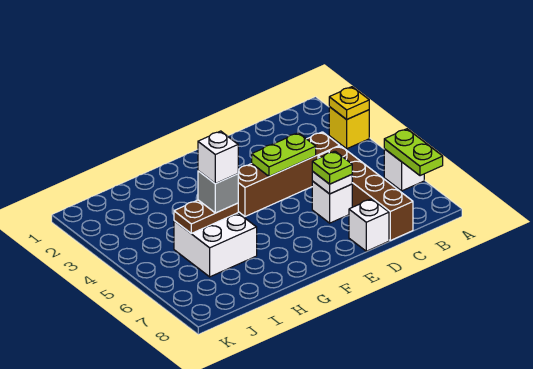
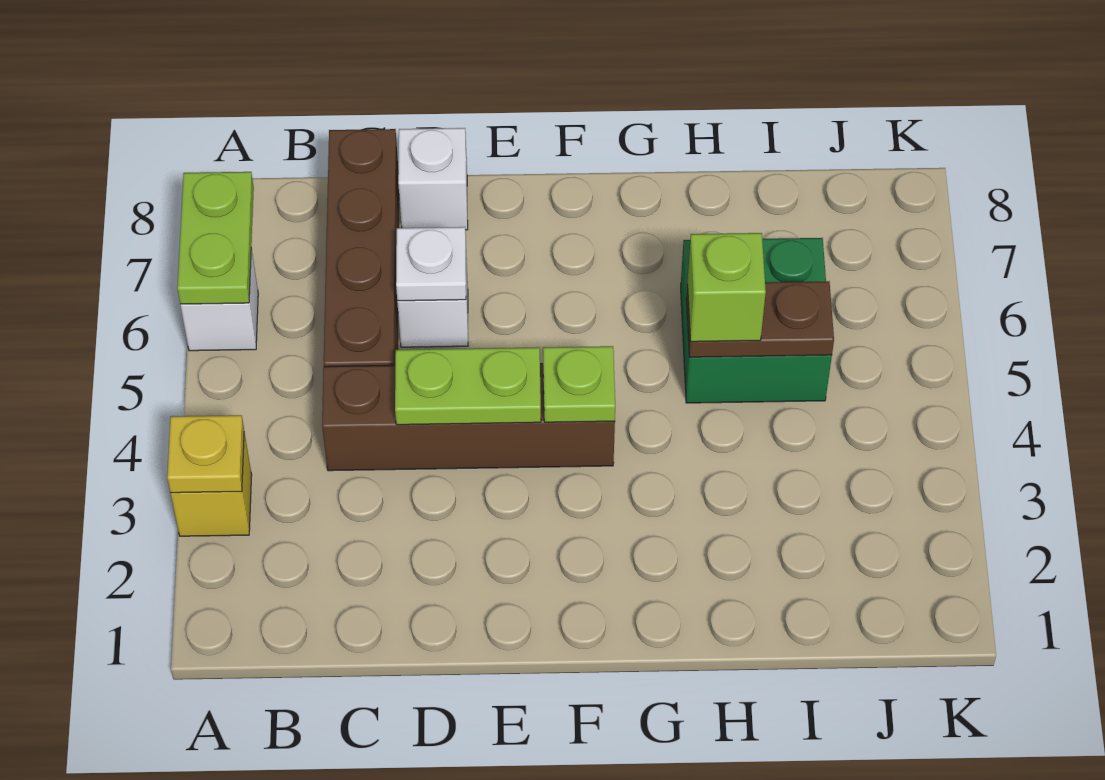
lime 1x1 plate [312,151,352,184] -> lime 1x1 plate moved to [543,346,615,422]
white 2x2 brick [174,213,257,277] -> green 2x2 brick [681,238,832,403]
grey 1x1 brick [198,171,238,213] -> lime 1x1 brick [688,233,766,342]
white 1x1 brick [198,131,238,184] -> none

